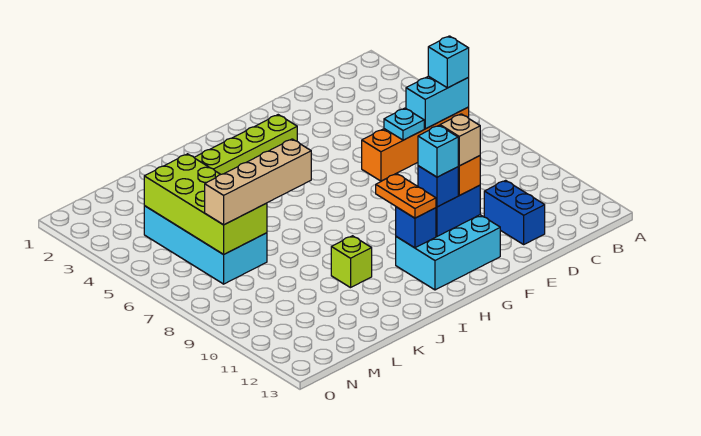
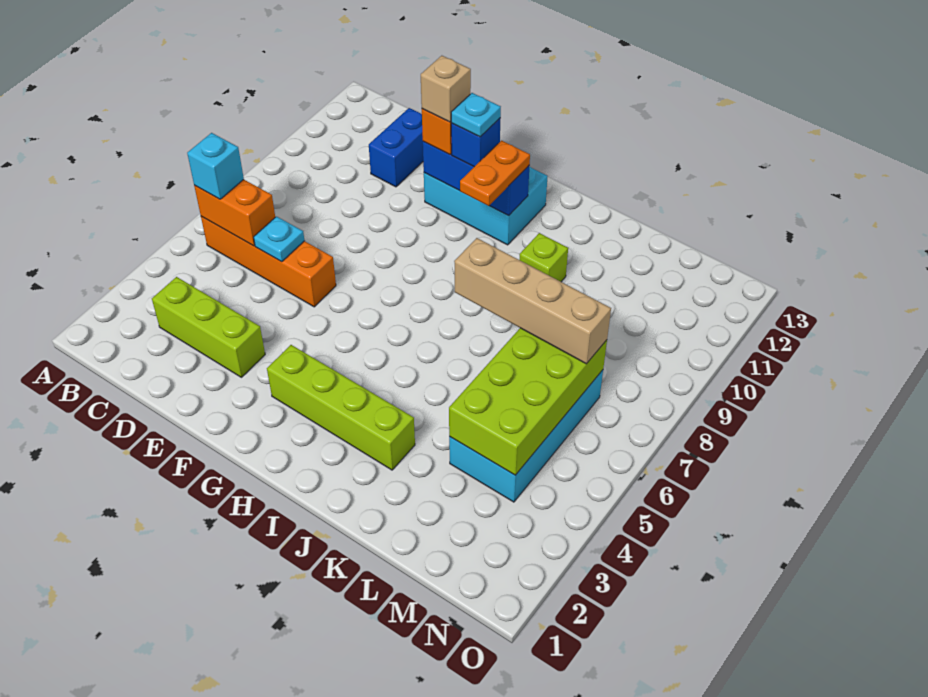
cyan 1x2 brick [406,76,469,129] -> orange 1x2 brick [194,180,275,246]
none -> lime 1x3 brick [152,277,265,377]
cyan 1x1 brick [418,125,458,177] -> cyan 1x1 plate [451,93,501,137]

